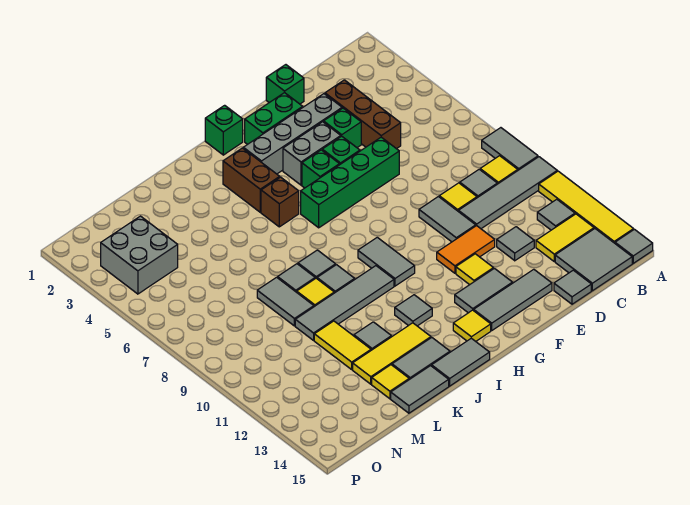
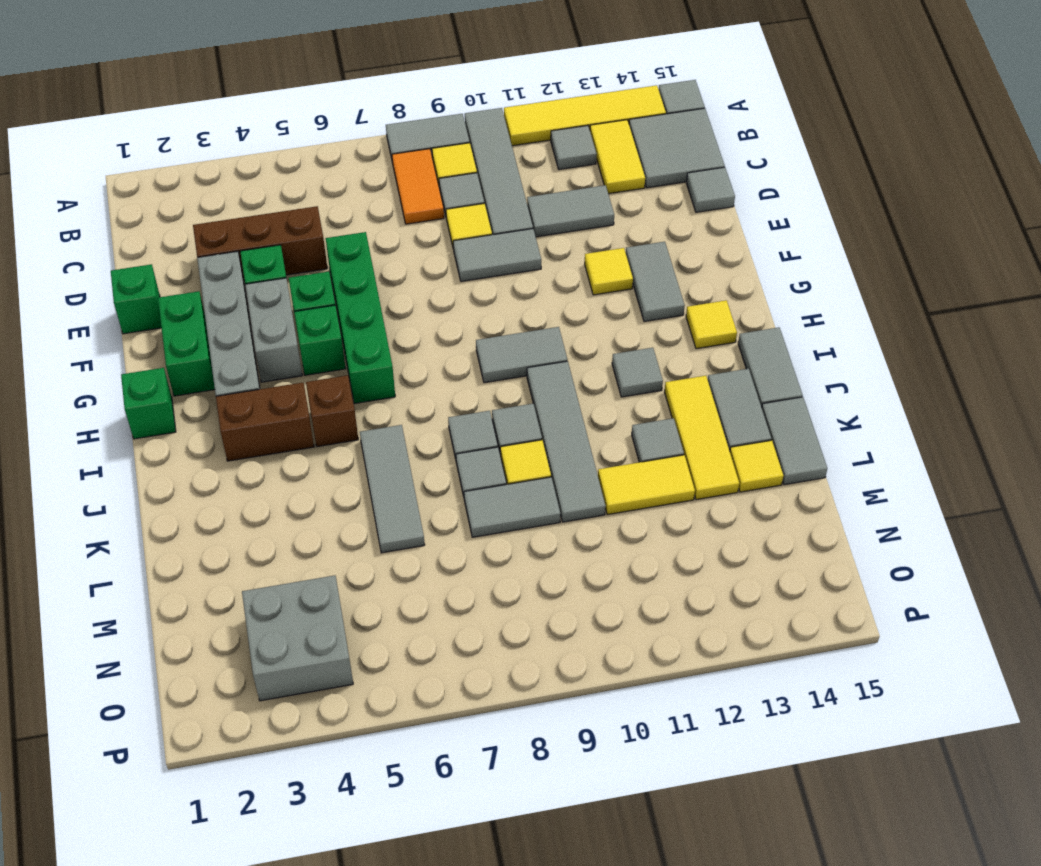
grey 1x1 tile [497,227,534,261] -> grey 1x2 tile [527,185,614,237]
orange 1x2 tile [437,226,495,273] -> orange 1x2 tile moved to [392,149,444,224]
grey 1x3 tile [474,269,552,330] -> grey 1x3 tile moved to [360,425,425,553]

